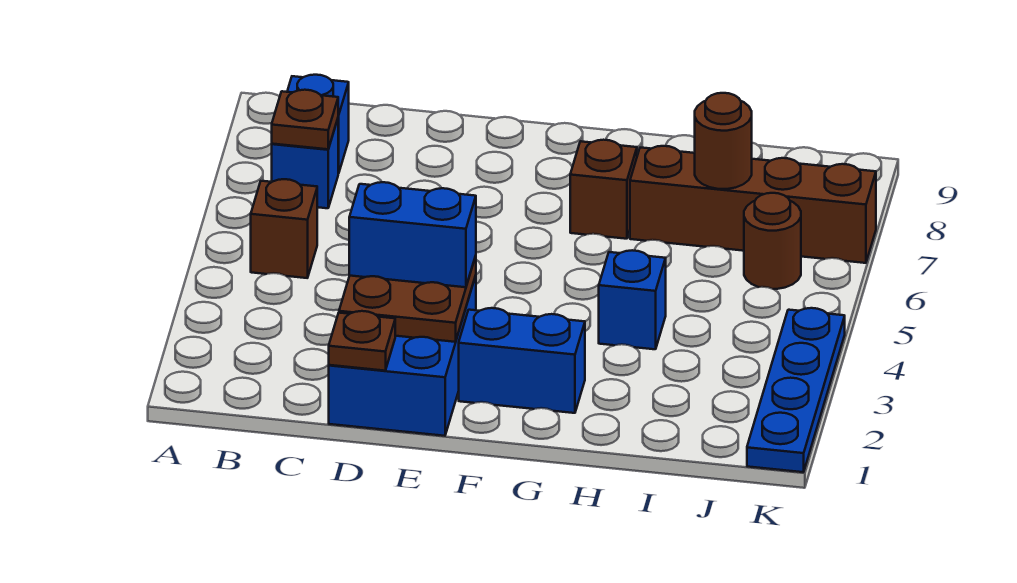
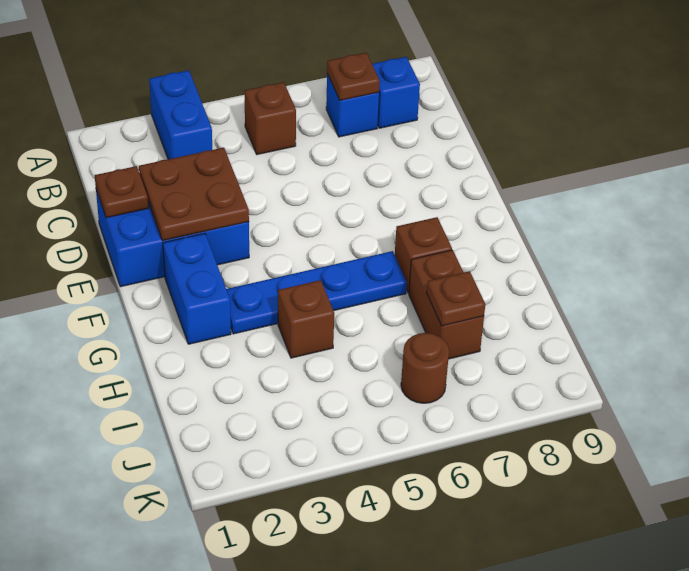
blue 1x2 brick [349,182,476,287] -> blue 1x2 brick moved to [149,70,212,159]
blue 1x1 brick [599,250,666,349] -> brown 1x1 brick [278,280,334,358]
brown 1x4 brick [630,146,876,263] -> brown 1x2 brick [409,250,484,359]
brown 1x1 round brick [695,93,752,189] -> brown 1x1 plate [427,271,485,326]
blue 1x4 plate [747,308,845,472] -> blue 1x4 plate moved to [226,251,407,334]

